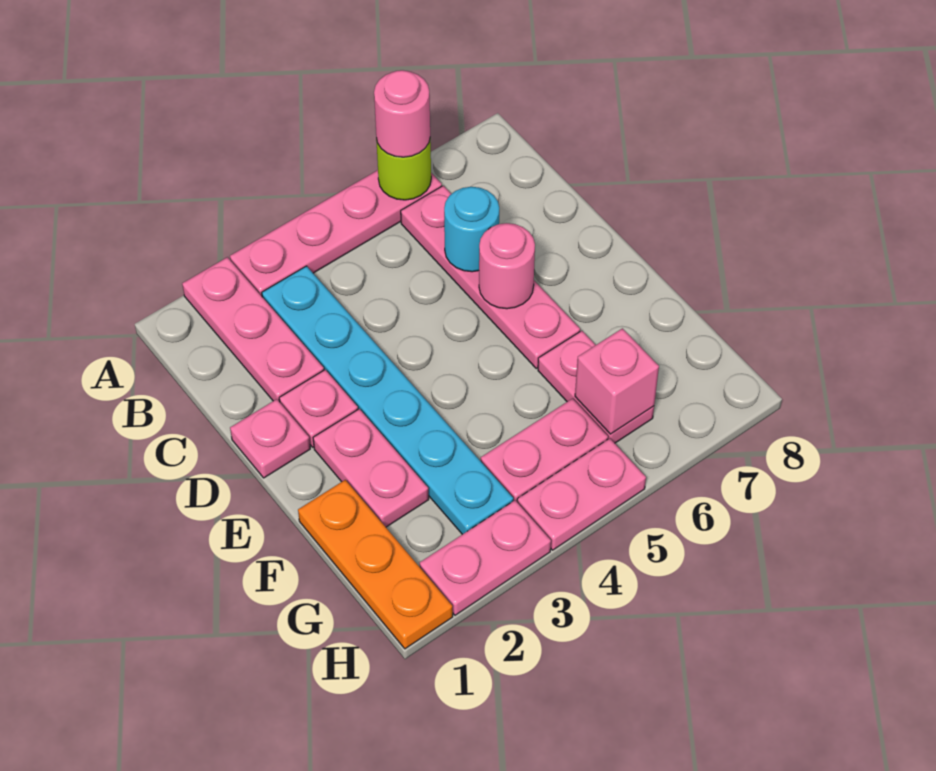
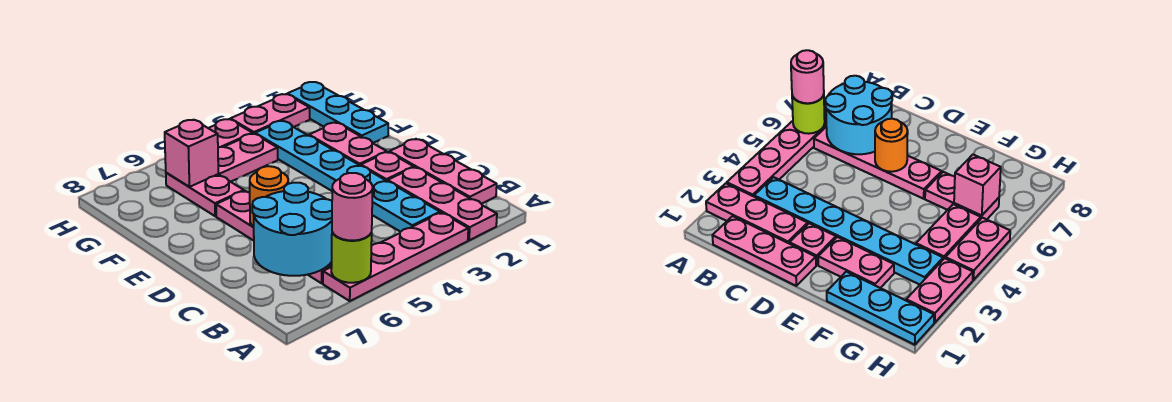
cyan 1x1 round brick [444,187,499,272] -> cyan 2x2 round brick [252,183,332,276]
pink 1x1 plate [230,399,310,478] -> pink 1x3 plate [389,139,497,204]
pink 1x1 round brick [479,223,535,309] -> orange 1x1 round brick [250,166,288,227]
orange 1x3 plate [298,480,453,649] -> cyan 1x3 plate [288,82,388,143]

